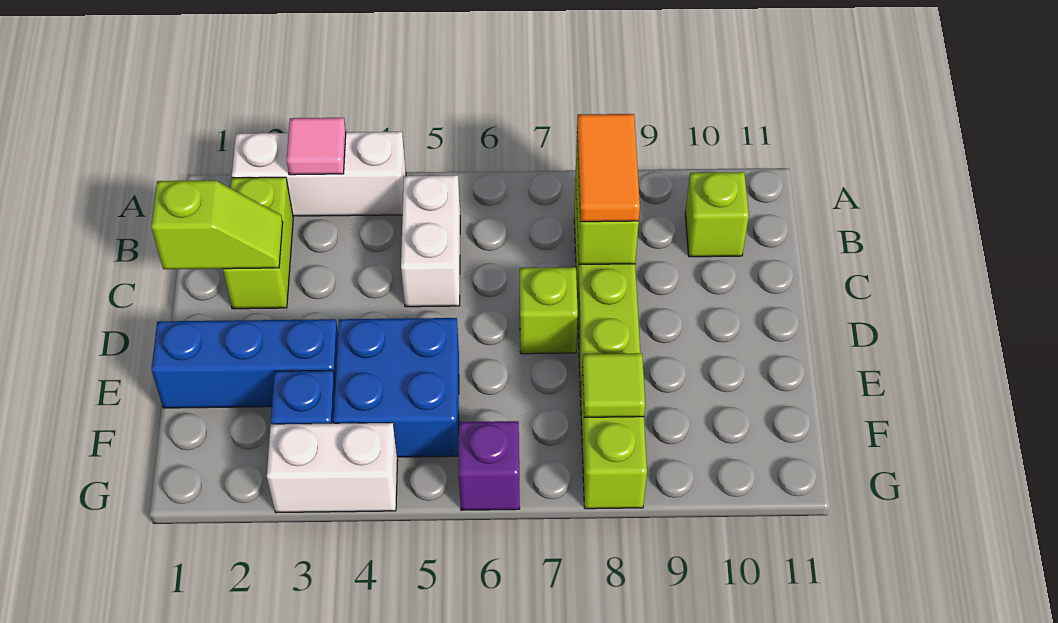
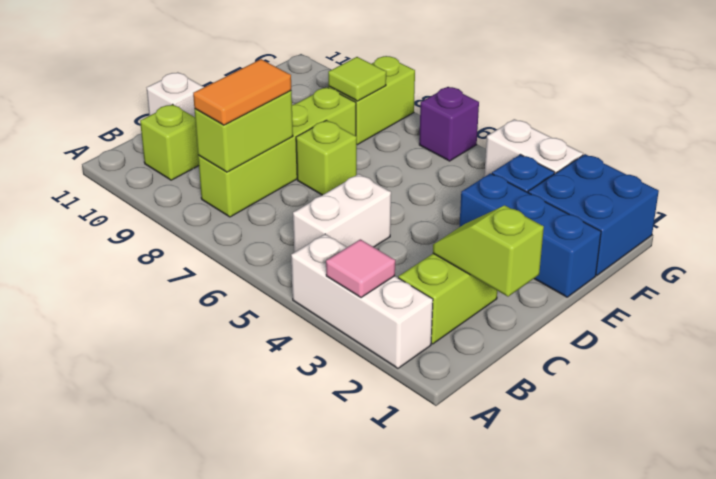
none -> white 1x1 brick [147,72,203,117]
blue 2x2 brick [334,318,459,457] -> blue 2x2 brick moved to [528,154,659,275]

